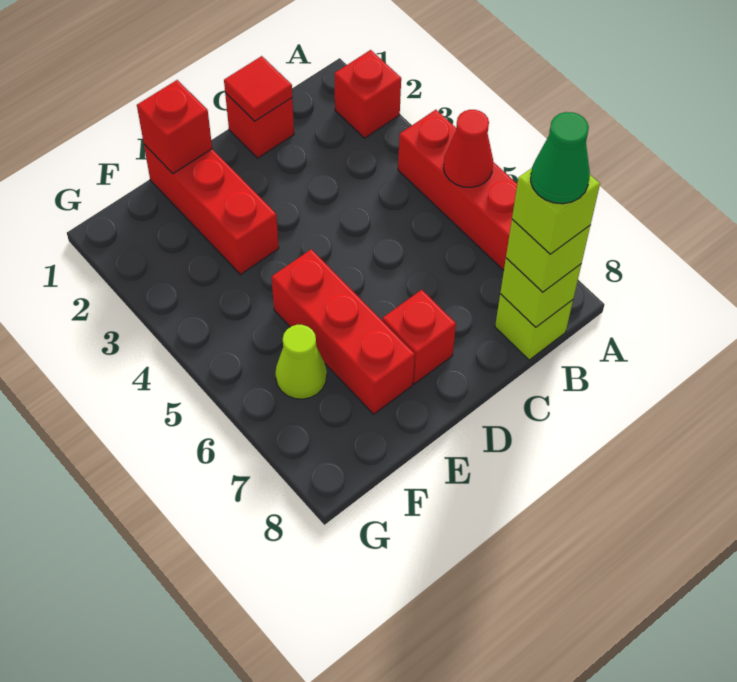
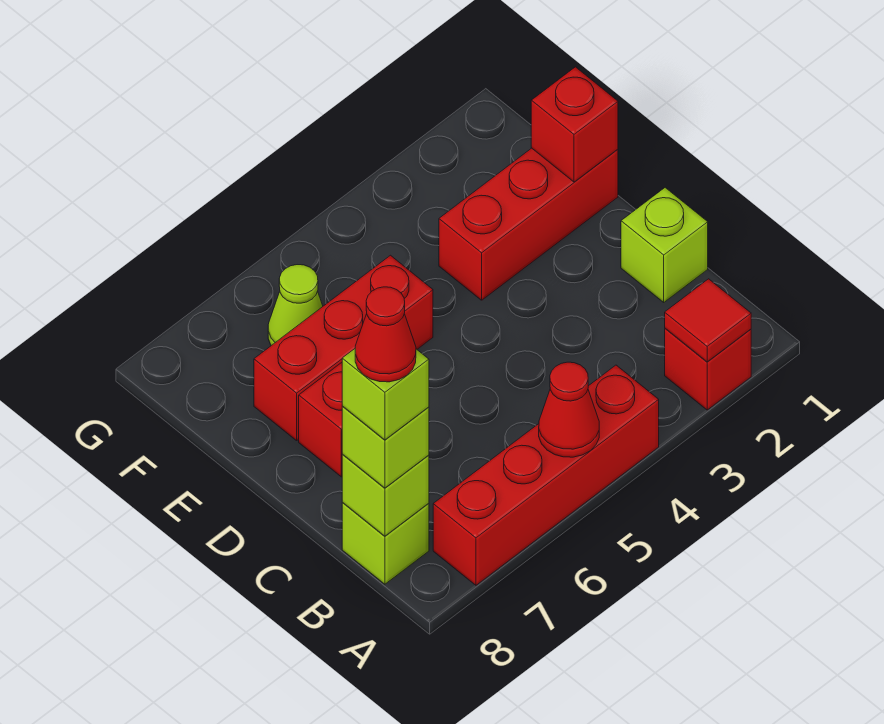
green 1x1 cone [531,112,590,204] -> red 1x1 cone [355,287,416,382]
red 1x1 brick [225,93,294,158] -> lime 1x1 brick [621,188,708,302]
red 1x1 tile [224,56,292,121] -> red 1x1 tile moved to [665,279,751,362]

